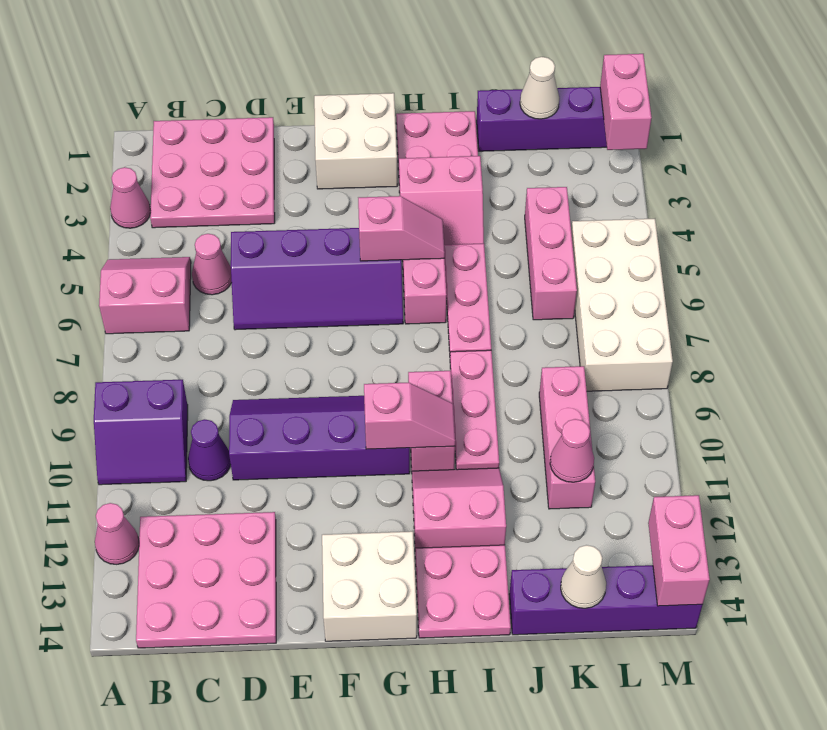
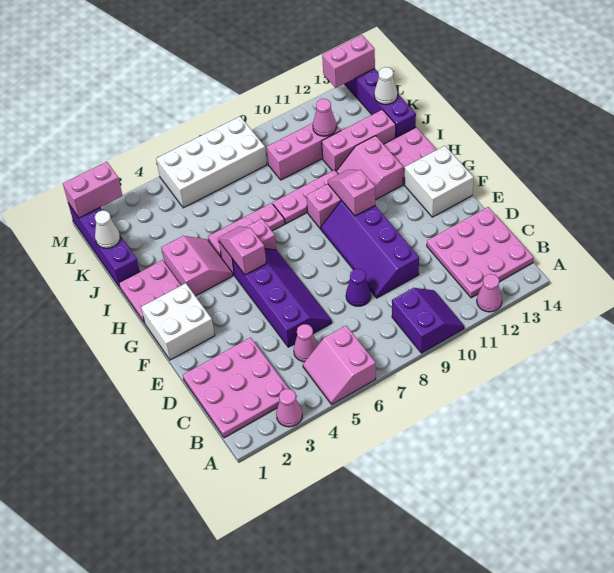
purple 1x1 cone [188,419,231,481] -> purple 1x1 cone moved to [346,269,371,306]
pink 1x3 brick [525,187,577,320] -> pink 1x3 brick moved to [322,110,396,171]

